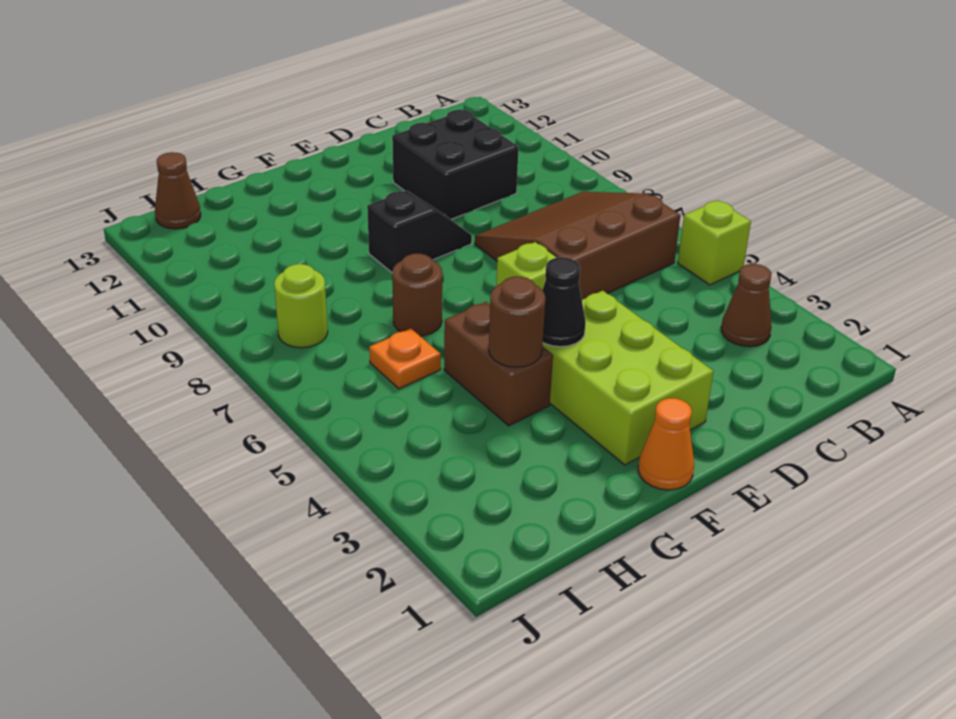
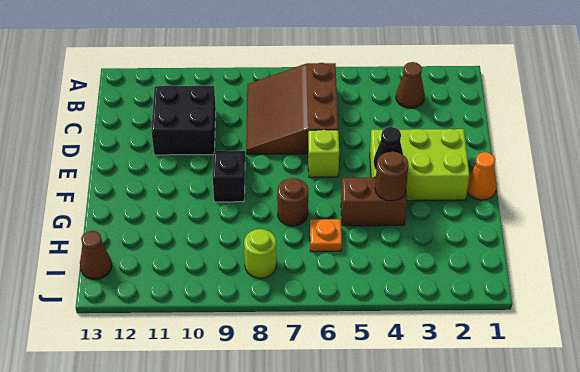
lime 1x1 brick [678,200,751,285] -> none

